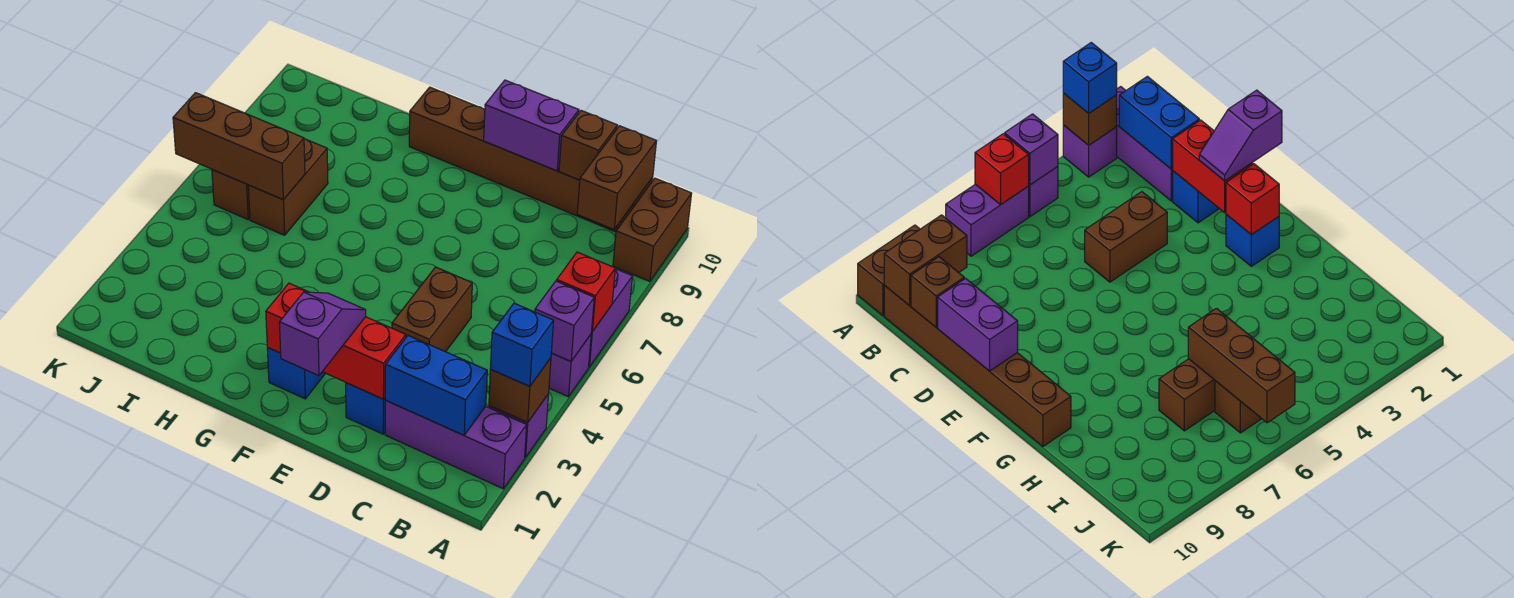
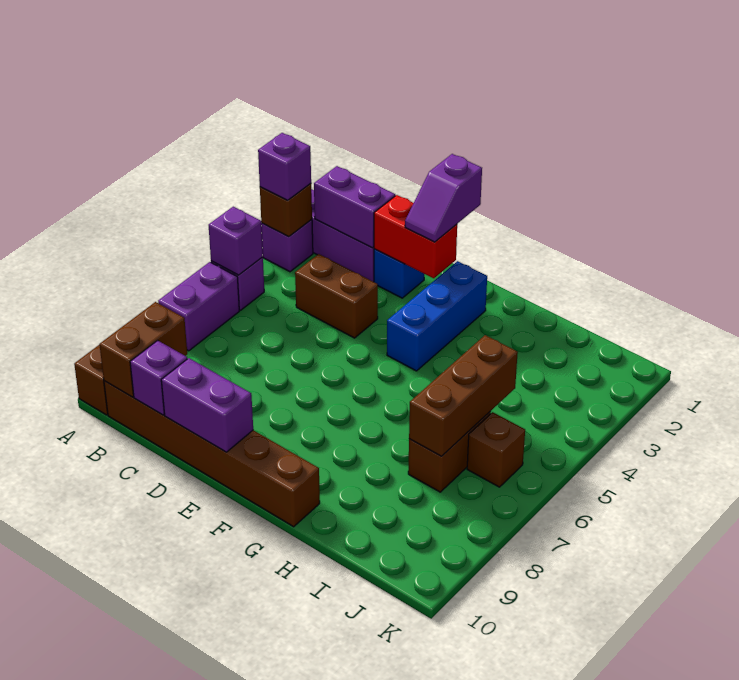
blue 1x1 brick [491,303,554,386] -> purple 1x1 brick [258,133,311,200]
red 1x1 brick [557,252,615,332] -> none
blue 1x2 brick [385,336,487,435] -> purple 1x2 brick [314,166,395,248]
brown 1x1 brick [559,111,618,180] -> purple 1x1 brick [130,340,187,415]
brown 1x2 brick [392,267,472,352] -> brown 1x2 brick turned to [295,254,378,338]
blue 1x1 brick [267,348,326,399] -> blue 1x3 brick [387,261,487,371]
red 1x1 brick [266,283,308,353] -> none
brown 1x3 brick [173,93,305,200] -> brown 1x3 brick turned to [409,335,518,456]

